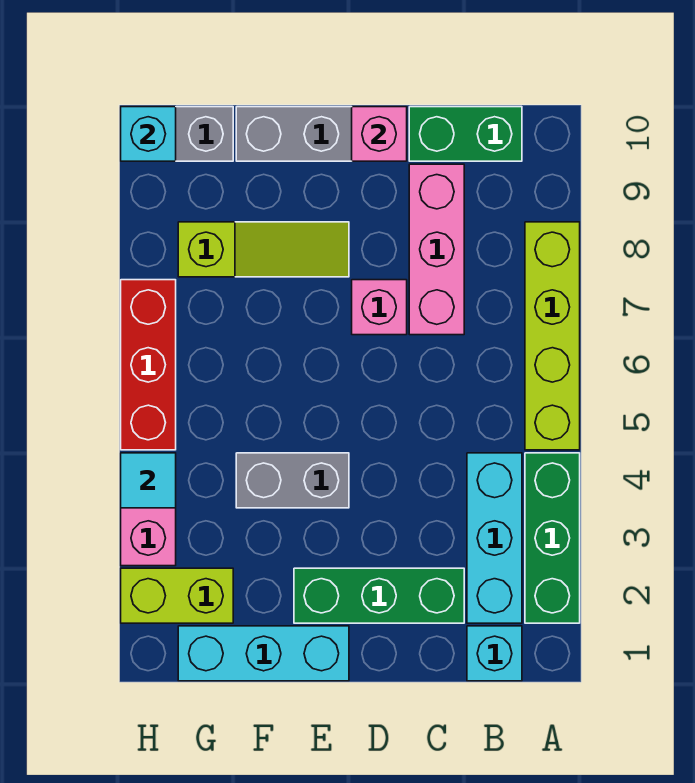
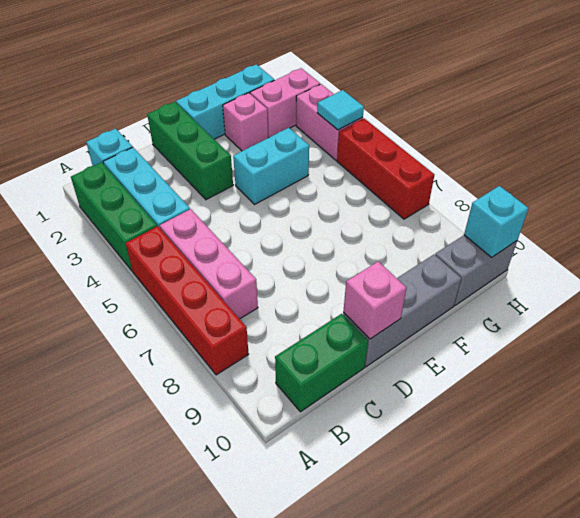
lime 1x4 brick [525,222,580,450] -> red 1x4 brick [126,226,249,375]
green 1x3 brick [294,568,464,623] -> green 1x3 brick turned to [147,102,233,200]
pink 1x3 brick [409,164,464,335] -> pink 1x3 brick moved to [160,209,258,319]
pink 1x1 brick [352,280,407,335] -> pink 1x1 brick moved to [223,93,268,151]
grey 1x2 brick [236,453,349,508] -> cyan 1x2 brick [233,128,309,204]
lime 1x3 slope [178,222,349,277] -> none
lime 1x2 brick [121,568,233,623] -> pink 1x2 brick [250,68,320,138]

